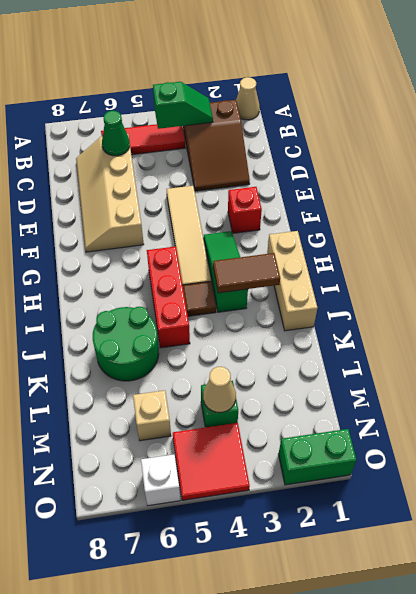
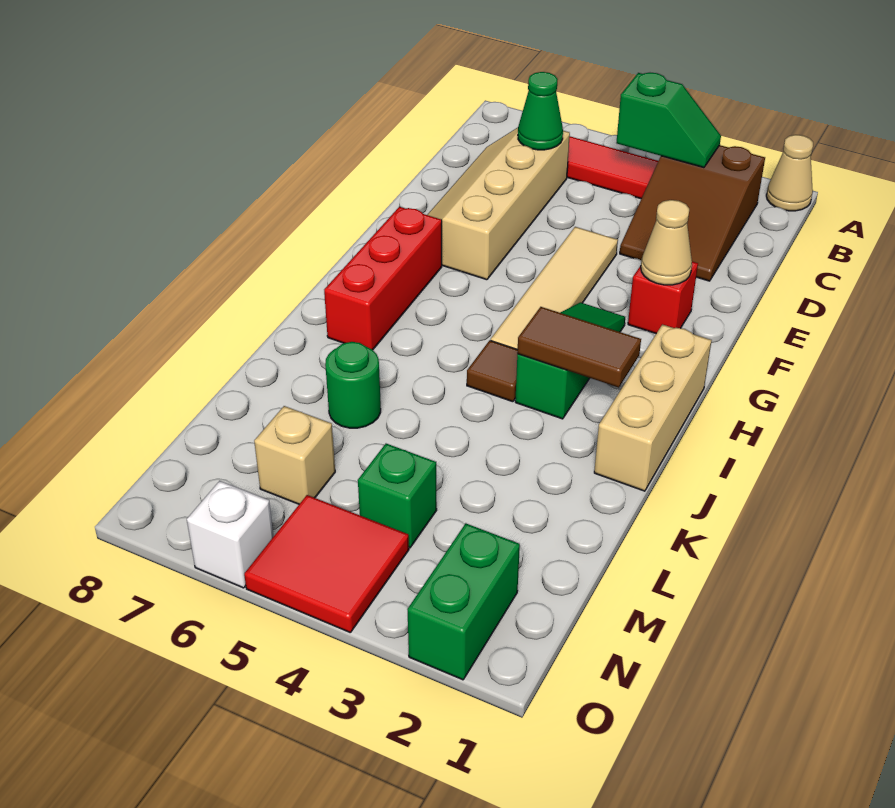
red 1x3 brick [147,246,190,348] -> red 1x3 brick moved to [324,207,442,350]
green 2x2 round brick [93,307,159,381] -> green 1x1 round brick [325,342,381,428]
tan 1x1 cone [203,367,236,412] -> tan 1x1 cone moved to [641,200,692,285]
green 1x2 brick [279,429,356,485] -> green 1x2 brick turned to [407,523,520,680]

